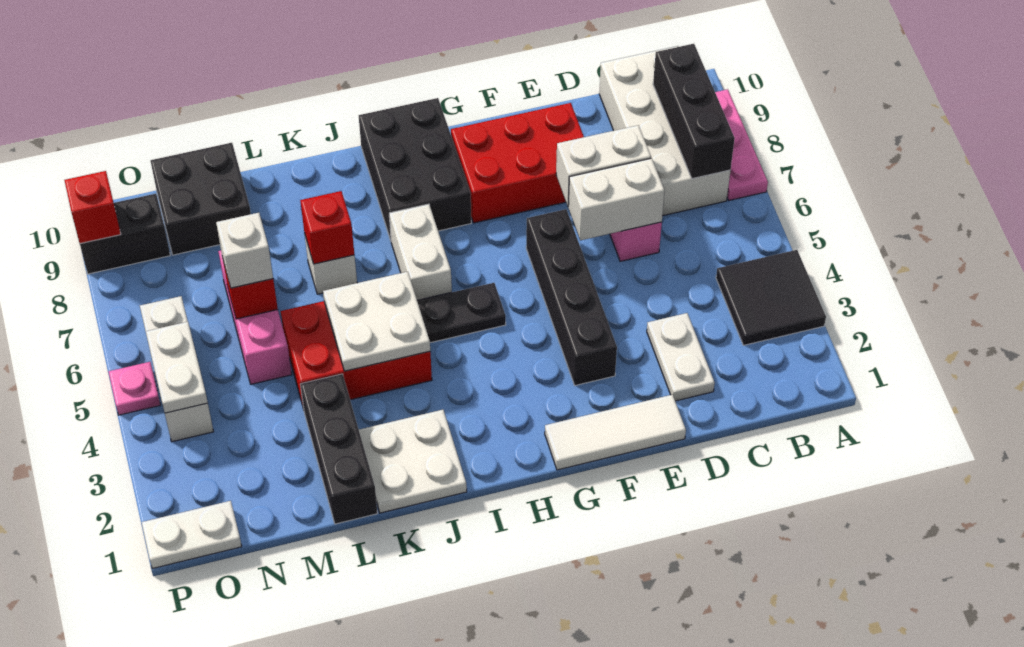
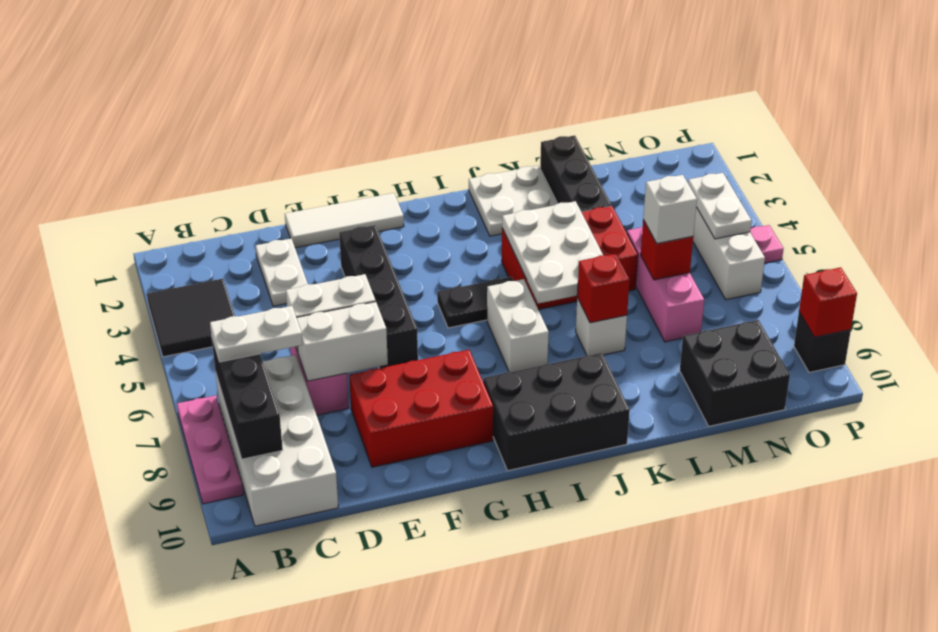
black 2x3 brick [359,98,471,240] -> black 2x3 brick turned to [483,353,630,471]
white 2x2 plate [323,272,430,371] -> white 2x3 plate [502,201,603,303]
white 1x2 plate [142,501,242,569] -> white 1x2 plate moved to [210,306,303,362]
black 1x2 brick [80,194,170,274] -> black 1x1 brick [794,312,851,372]

